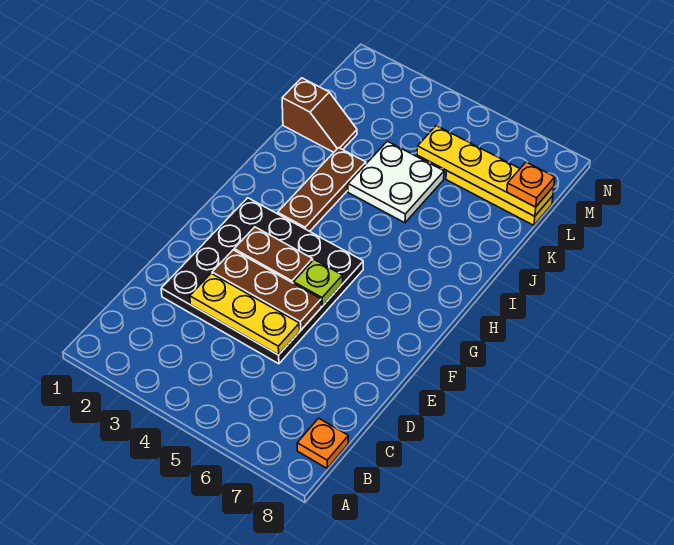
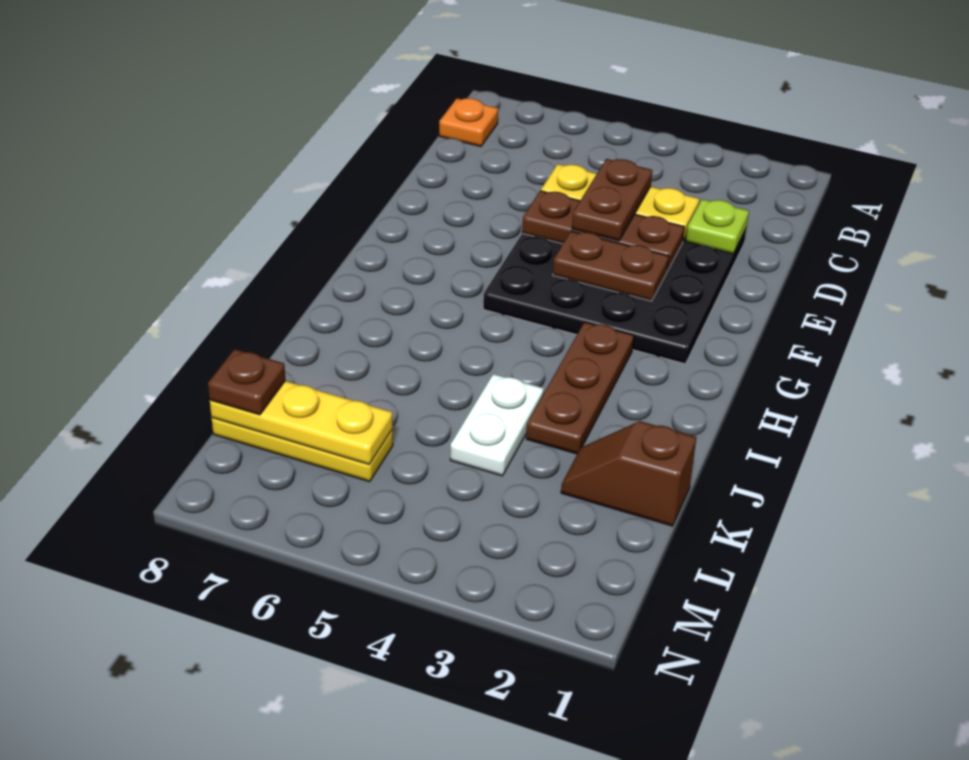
none -> brown 1x2 plate [572,159,652,241]
lime 1x1 plate [293,260,343,306] -> lime 1x1 plate moved to [686,199,749,254]
white 2x2 plate [348,141,444,223] -> white 1x2 plate [450,374,544,476]
yellow 1x4 plate [417,126,554,216] -> yellow 1x3 plate [210,381,393,464]
orange 1x1 plate [507,162,555,207] -> brown 1x1 plate [208,349,286,415]

